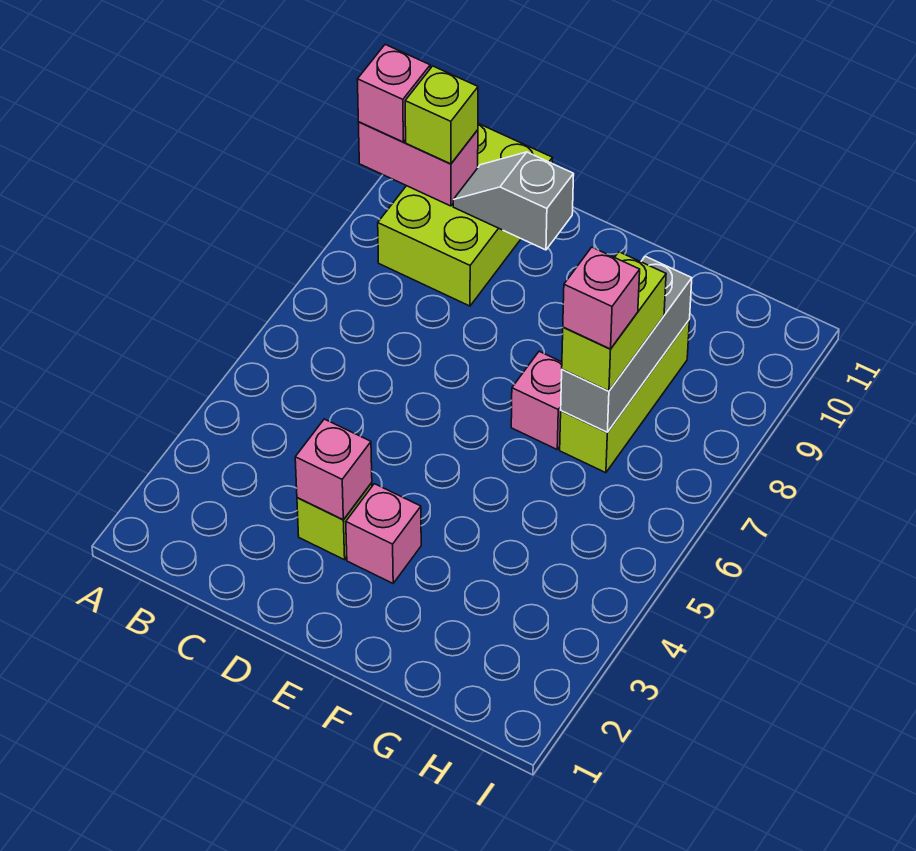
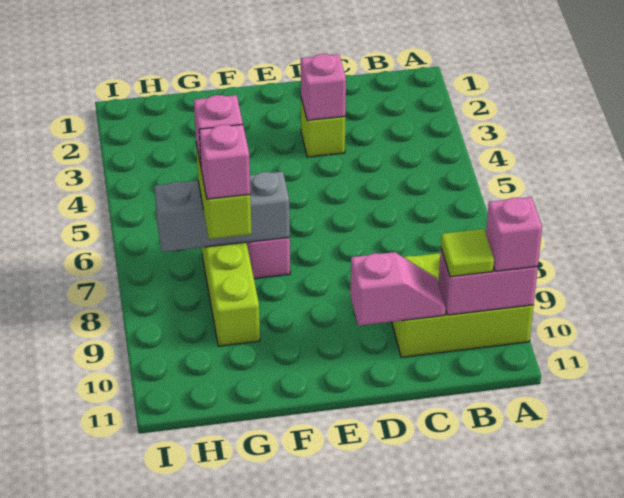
lime 2x3 brick [378,124,553,306] -> lime 2x3 brick turned to [392,253,534,357]
lime 1x1 brick [405,66,478,164] -> lime 1x1 tile [441,229,494,277]
grey 1x2 slope [453,152,574,250] -> pink 1x2 slope [350,252,446,326]
pink 1x1 brick [346,484,421,583] -> pink 1x1 brick moved to [199,125,250,199]
grey 1x3 brick [561,256,692,432] -> grey 1x3 brick turned to [154,172,290,252]

